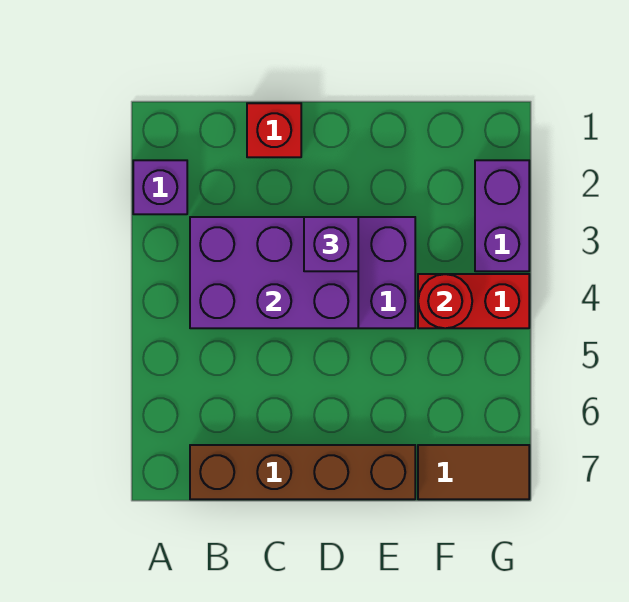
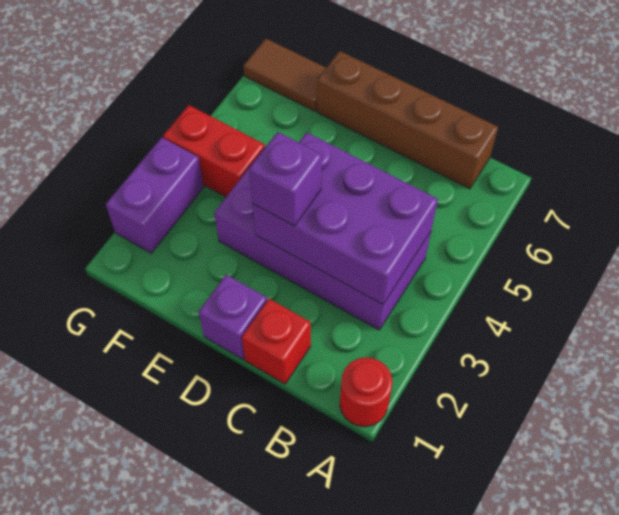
purple 1x1 brick [133,160,187,214] -> purple 1x1 brick moved to [199,275,267,359]
red 1x1 round brick [418,274,472,328] -> red 1x1 round brick moved to [340,357,392,427]

